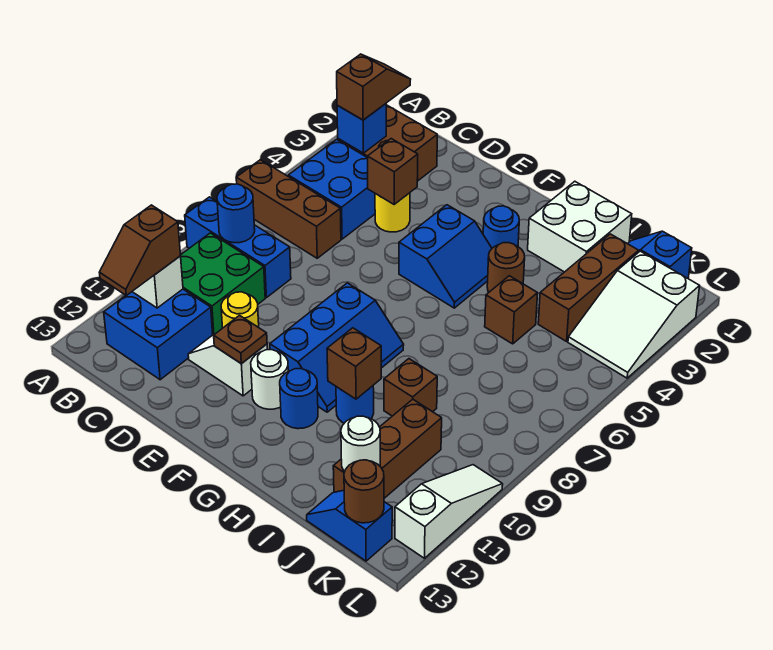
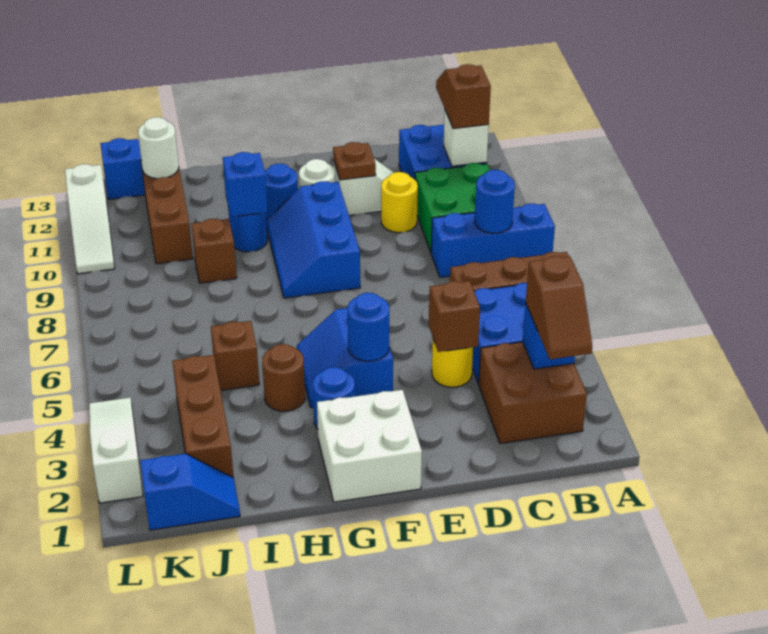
none -> blue 1x1 round brick [347,293,389,361]
white 2x2 brick [528,181,632,272] -> white 2x2 brick moved to [317,390,422,502]
brown 1x1 brick [327,328,381,399] -> blue 1x1 brick [223,152,268,217]
white 2x3 slope [568,251,700,378] -> white 1x3 slope [89,398,143,503]
brown 1x1 round brick [344,460,384,523] -> none

